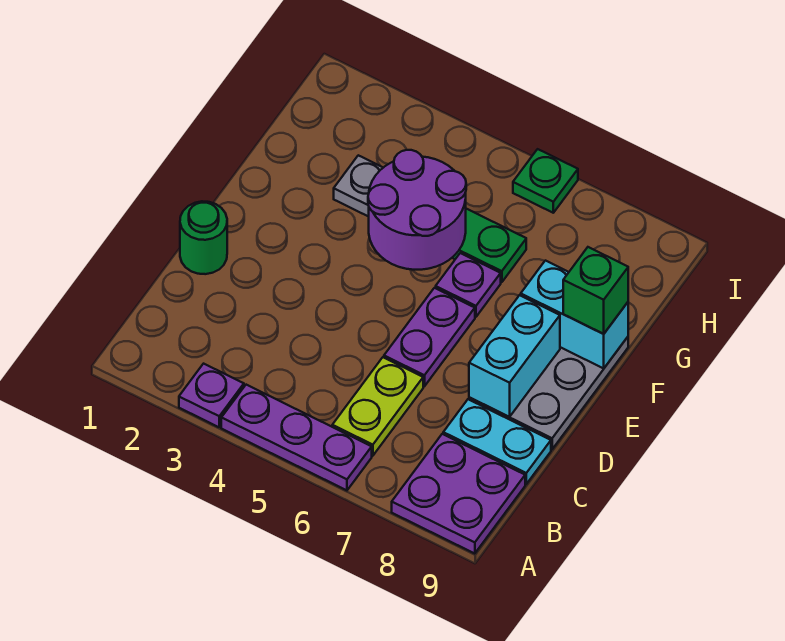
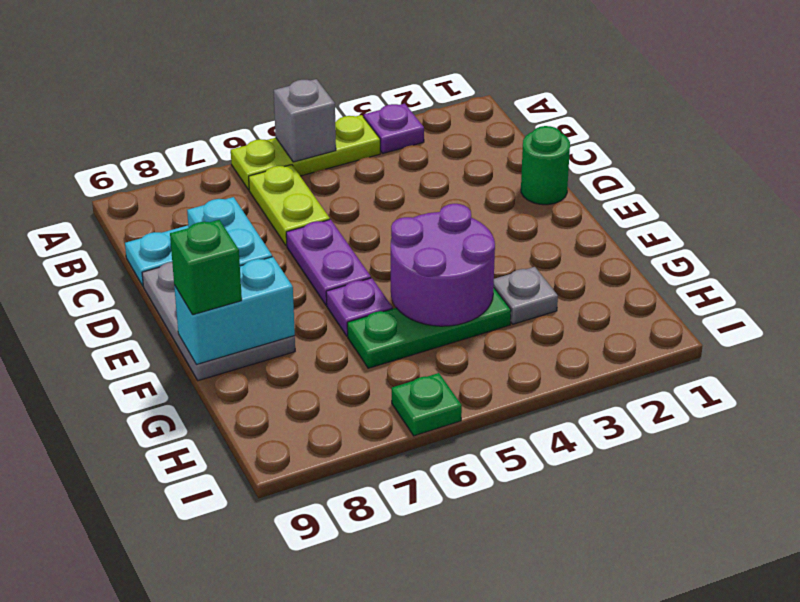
purple 1x3 plate [221,385,372,490] -> lime 1x3 plate [231,115,380,190]
none -> grey 1x1 brick [274,79,336,162]
purple 2x2 plate [392,434,525,554] -> none

